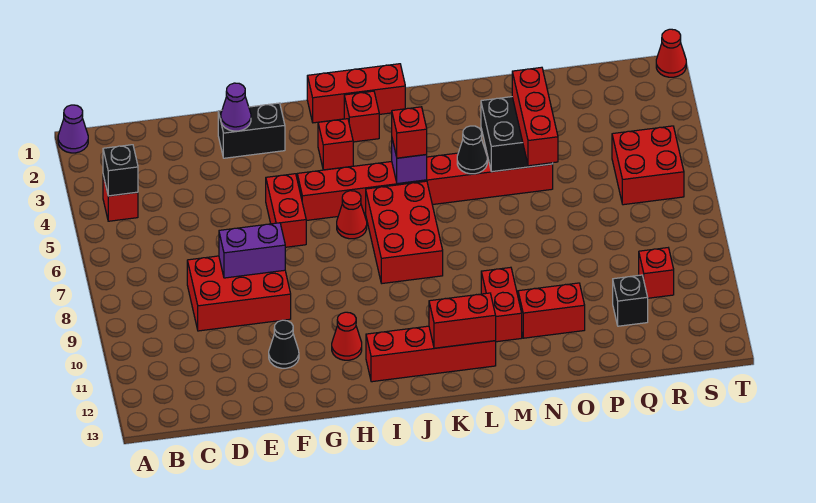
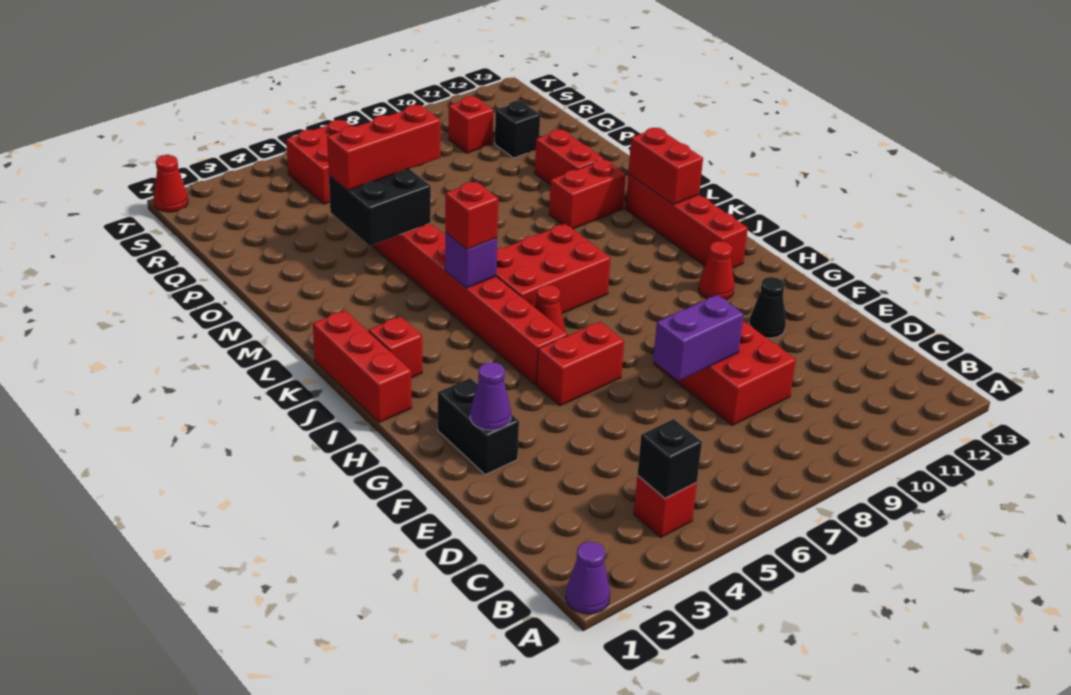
purple 1x2 brick [219,223,285,278] -> purple 1x2 brick turned to [653,295,744,380]
red 1x1 brick [318,119,353,170] -> none
black 1x1 cone [457,126,487,174] -> none

